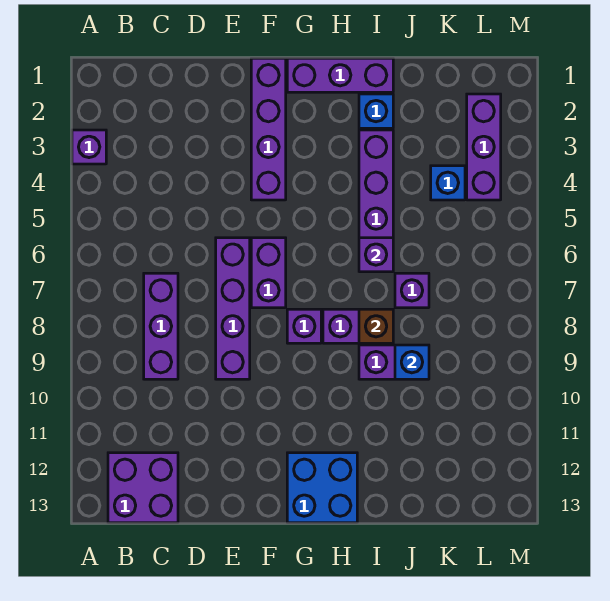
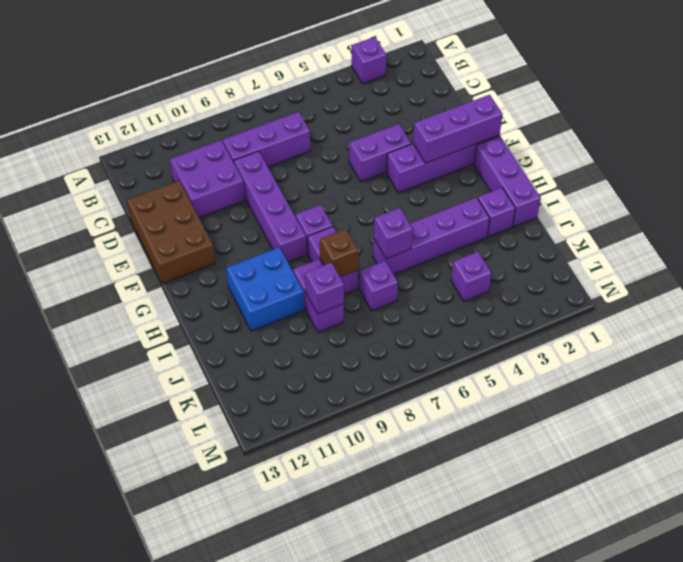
purple 2x2 brick [108,453,178,523] -> purple 2x2 brick moved to [170,140,245,218]
none -> brown 2x3 brick [127,181,215,284]
purple 1x4 brick [216,238,250,379] -> purple 1x4 brick turned to [234,151,306,262]
purple 1x2 brick [251,238,286,308] -> purple 1x2 brick moved to [349,124,411,182]
blue 2x2 brick [287,453,357,523] -> blue 2x2 brick moved to [226,247,304,331]
blue 1x1 brick [359,94,393,128] -> purple 1x1 brick [478,188,515,237]
blue 1x1 brick [395,345,429,379] -> purple 1x1 brick [305,262,344,314]
blue 1x1 brick [431,166,465,200] -> purple 1x1 brick [451,252,491,302]
purple 1x3 brick [467,94,501,200] -> purple 1x3 brick moved to [413,95,503,163]

